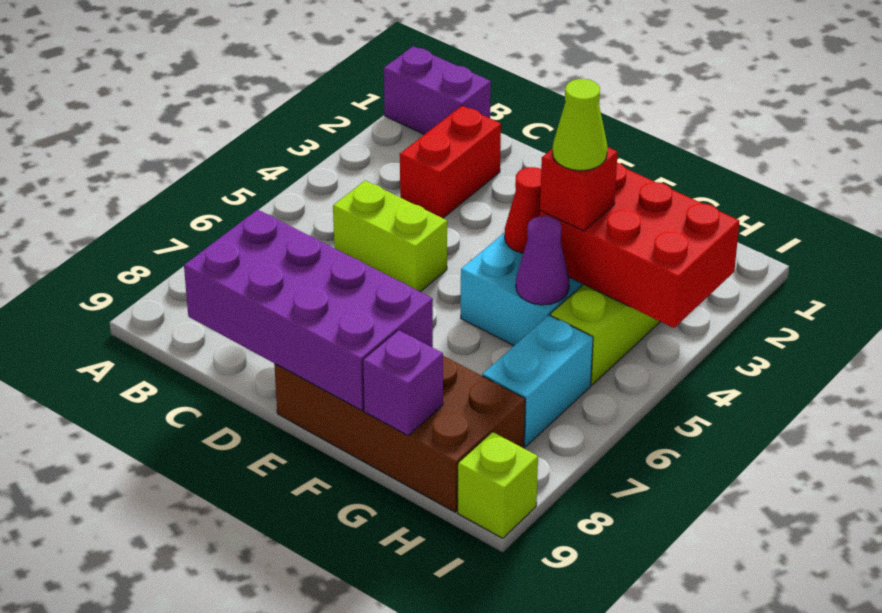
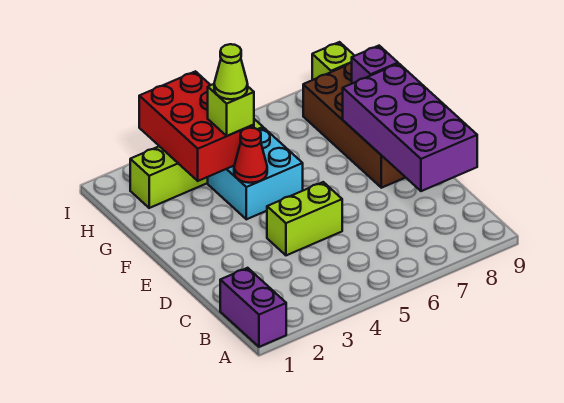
red 1x2 brick [400,106,501,218] -> none
lime 1x2 brick [333,181,447,292] -> lime 1x2 brick turned to [267,182,342,255]
red 1x1 brick [540,147,618,231] -> lime 1x1 brick [208,84,254,136]
purple 1x1 cone [516,216,569,305] -> none
cyan 1x2 brick [482,315,593,447] -> none

